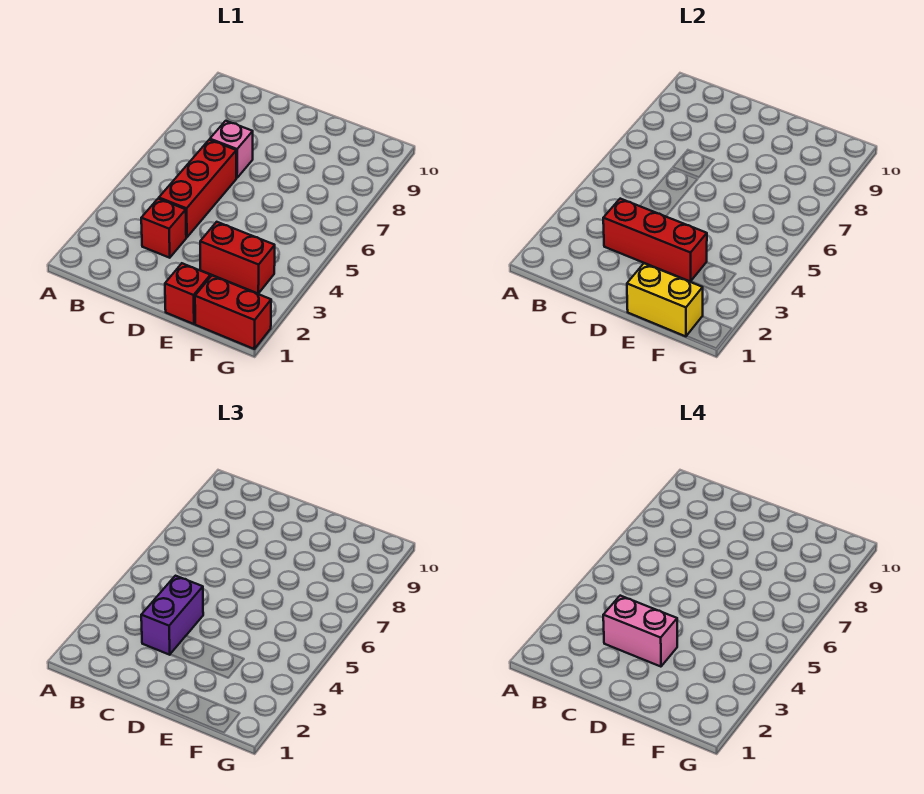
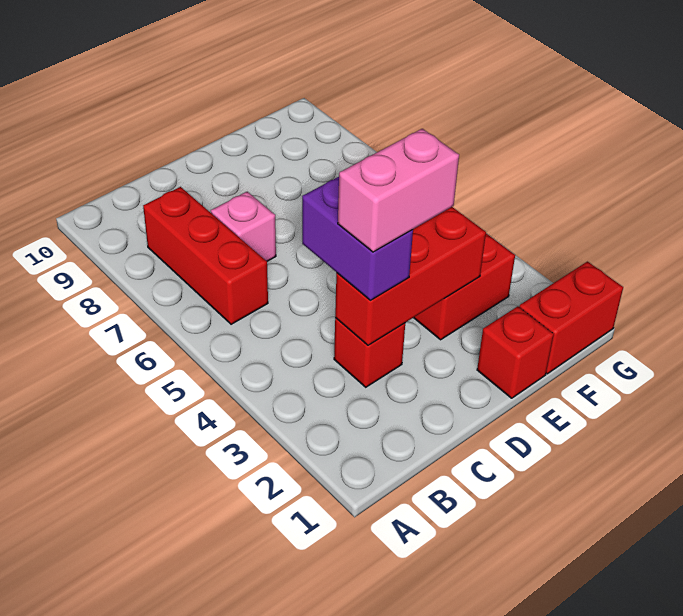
red 1x3 brick [159,140,236,237] -> red 1x3 brick moved to [143,187,268,324]
yellow 1x2 brick [627,263,703,336] -> none

